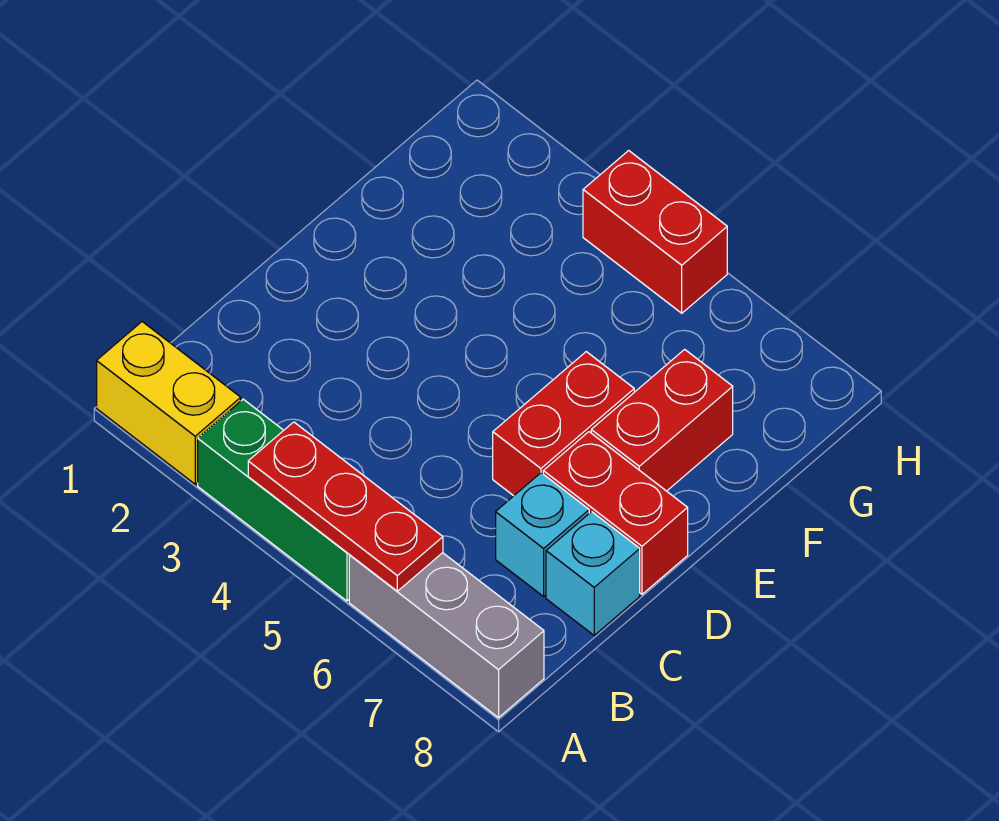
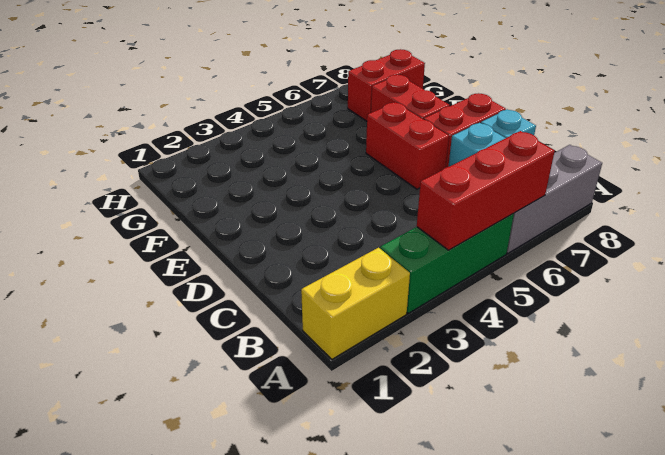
red 1x3 plate [248,422,443,591] -> red 1x3 brick [417,131,555,250]
red 1x2 brick [583,151,727,313] -> red 1x2 brick moved to [348,49,425,121]

